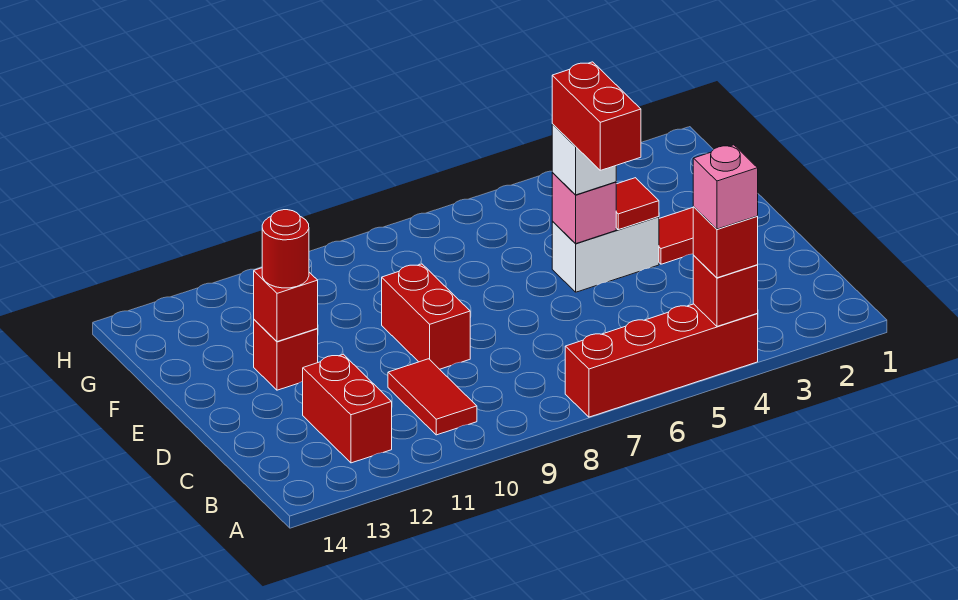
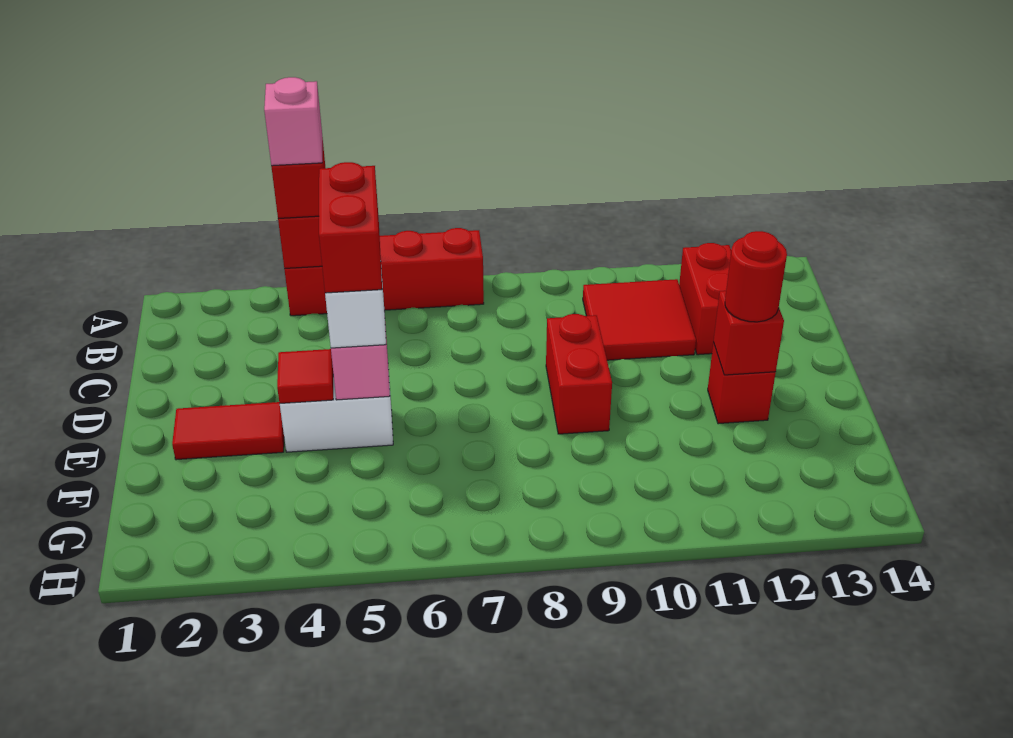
red 1x2 tile [388,359,477,435] -> red 2x2 tile [583,279,696,360]

